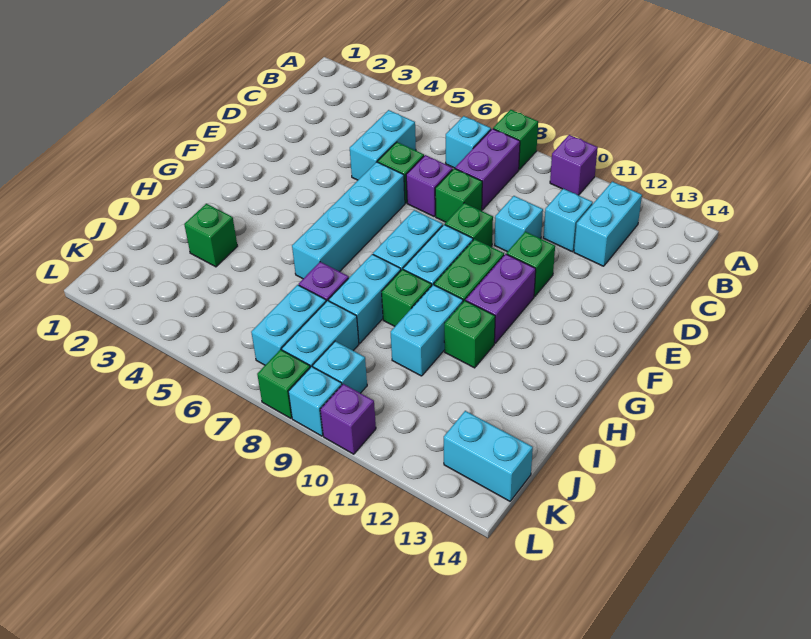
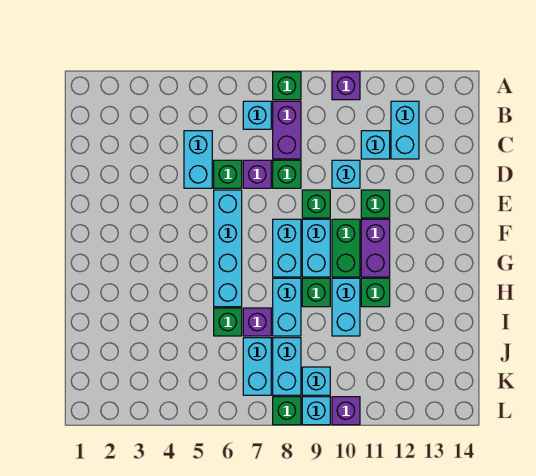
green 1x1 brick [184,204,237,267] -> green 1x1 brick moved to [214,308,242,336]
cyan 1x2 brick [444,411,533,501] -> none

